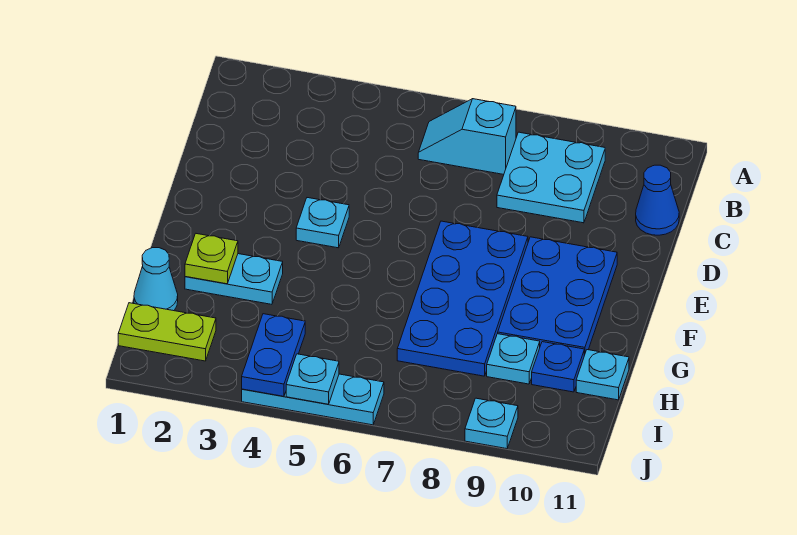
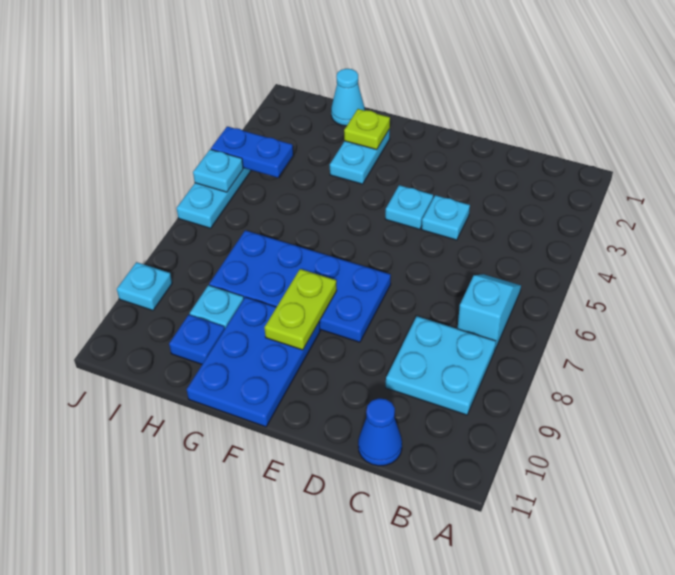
blue 2x3 plate [498,237,617,355] -> blue 2x3 plate turned to [187,297,320,427]
cyan 1x1 plate [576,350,629,400] -> cyan 1x1 plate moved to [422,195,470,240]
lime 1x2 plate [118,303,216,361] -> lime 1x2 plate moved to [264,269,337,350]

